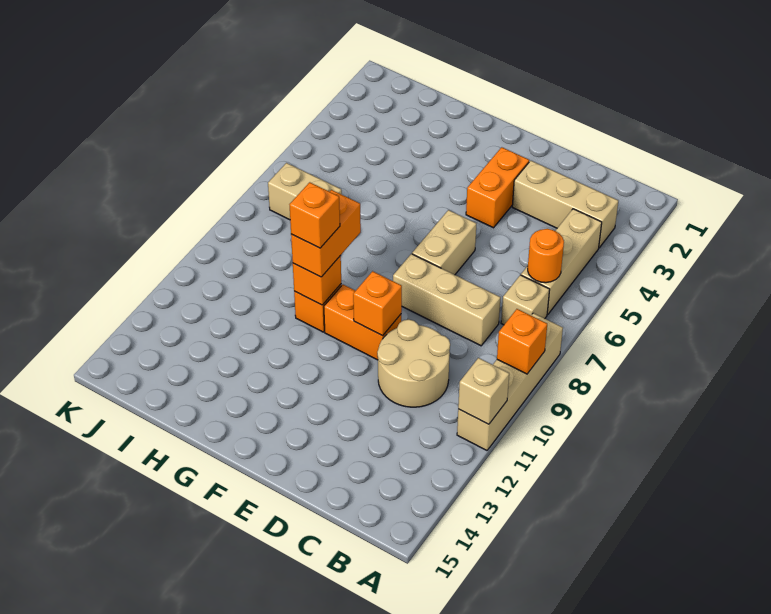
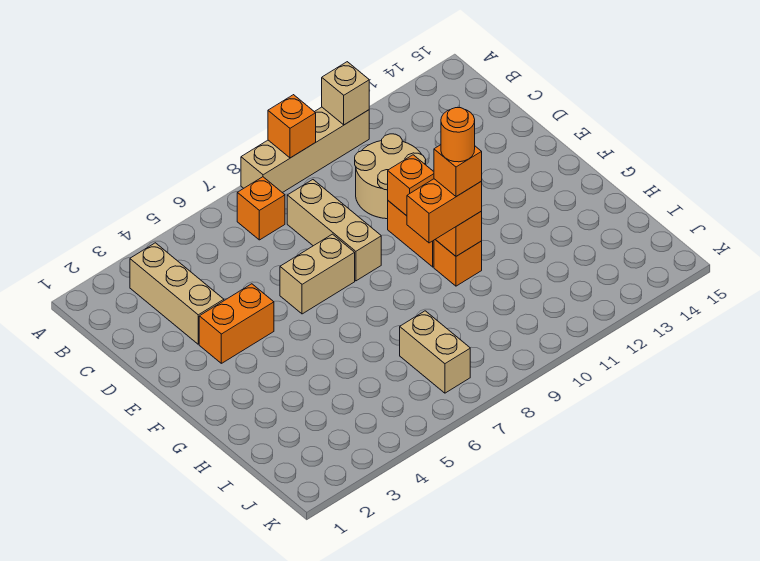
tan 1x3 brick [521,209,602,315] -> none
orange 1x1 round brick [528,229,564,283] -> orange 1x1 round brick moved to [441,108,475,162]
tan 1x1 brick [501,275,550,325] -> orange 1x1 brick [237,177,285,240]

